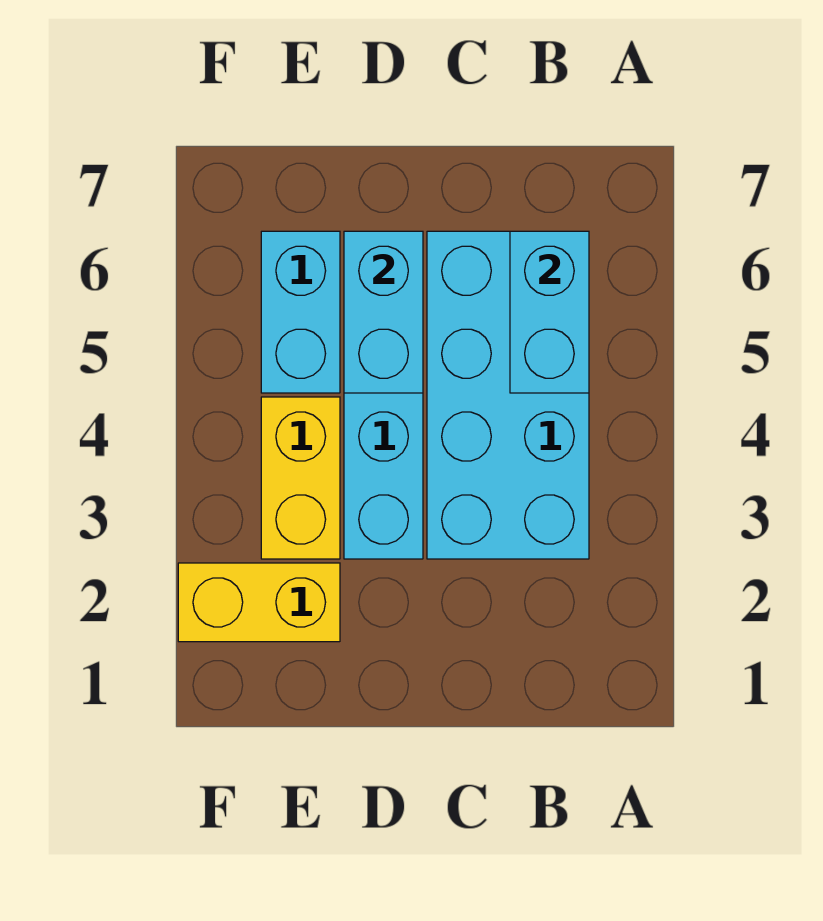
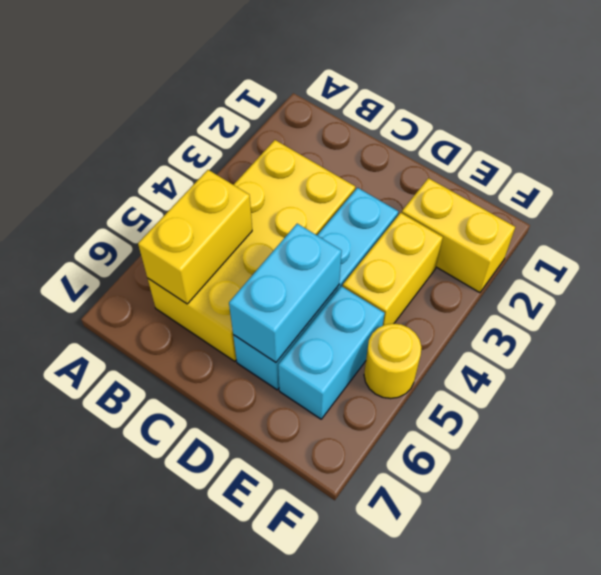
cyan 2x4 brick [427,231,589,559] -> yellow 2x4 brick [147,140,355,361]
cyan 1x2 brick [510,231,589,393] -> yellow 1x2 brick [138,170,252,304]
none -> yellow 1x1 round brick [364,323,422,399]

